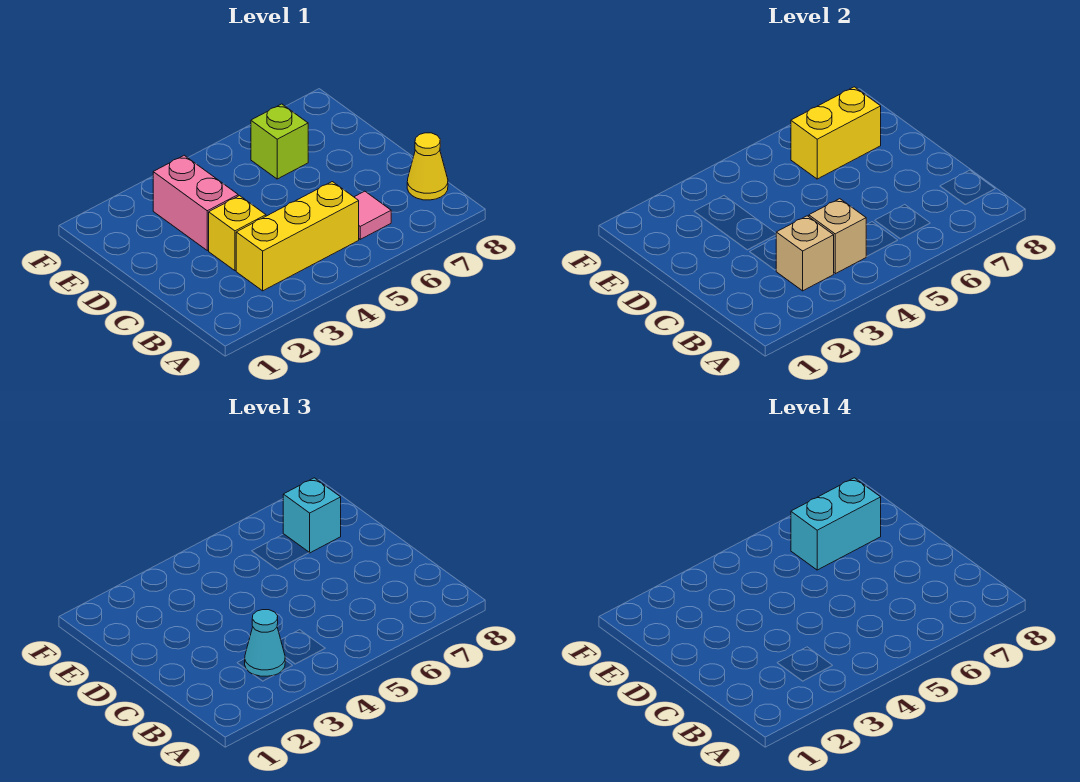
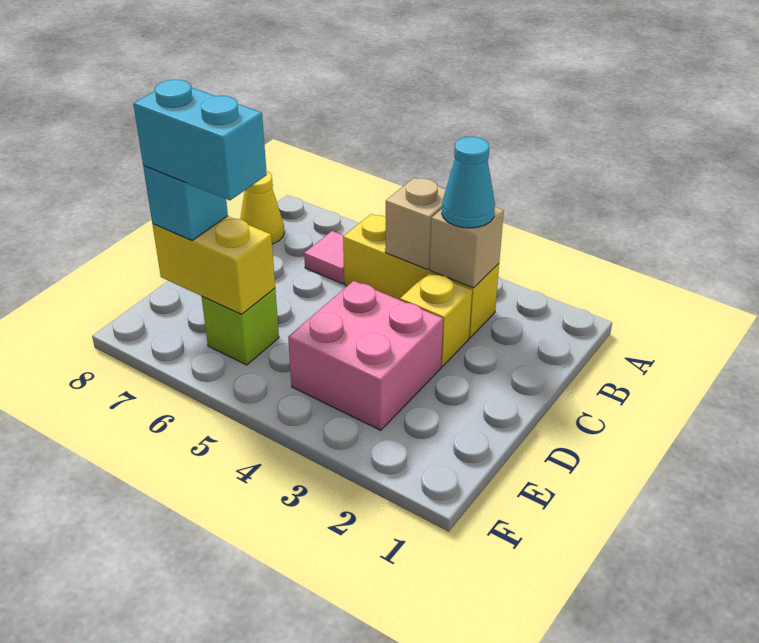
pink 1x2 brick [153,155,238,250] -> pink 2x2 brick [288,281,443,430]

